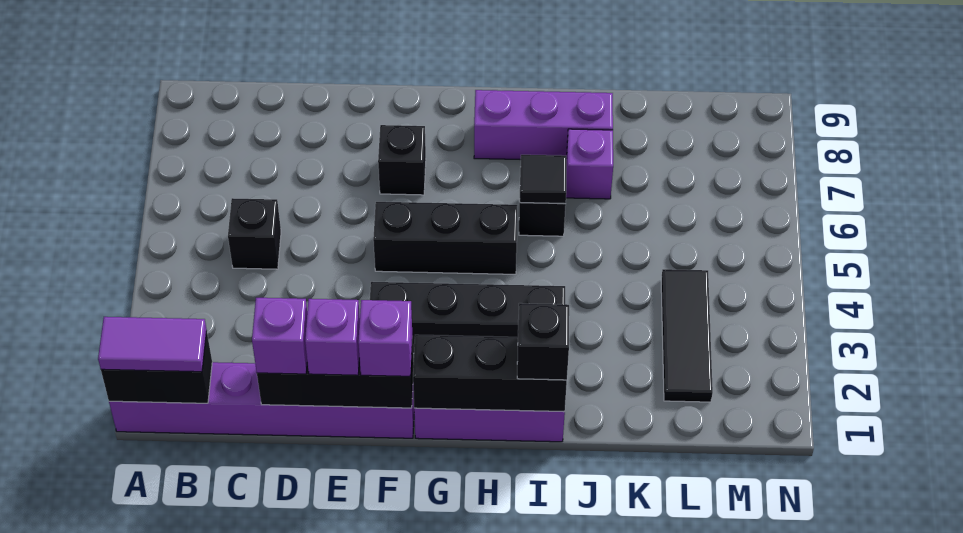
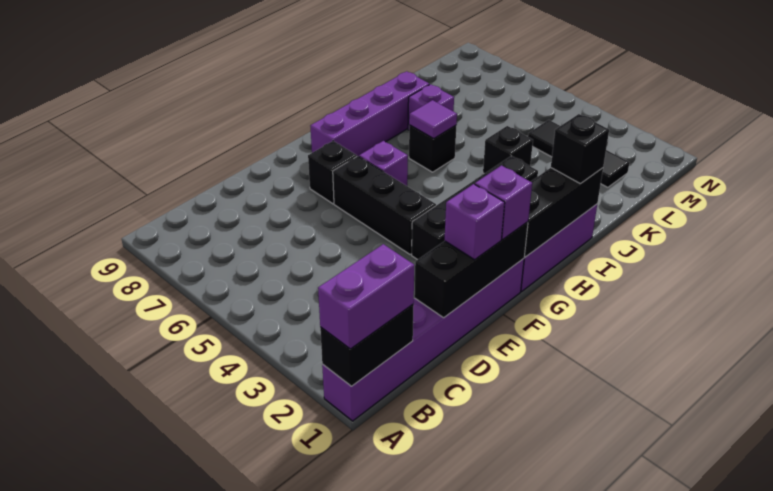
purple 1x2 tile [98,317,207,372] -> purple 1x2 brick [318,244,414,349]
black 1x1 brick [228,198,281,269] -> black 1x1 brick moved to [483,126,533,174]
purple 1x1 brick [252,298,307,374] -> purple 1x1 brick moved to [359,141,408,186]
black 1x3 brick [373,202,517,274] -> black 1x3 brick turned to [333,156,436,254]
purple 1x3 brick [474,90,613,160] -> purple 1x4 brick [311,71,429,156]
black 1x1 tile [520,155,566,204] -> purple 1x1 tile [409,100,457,139]

